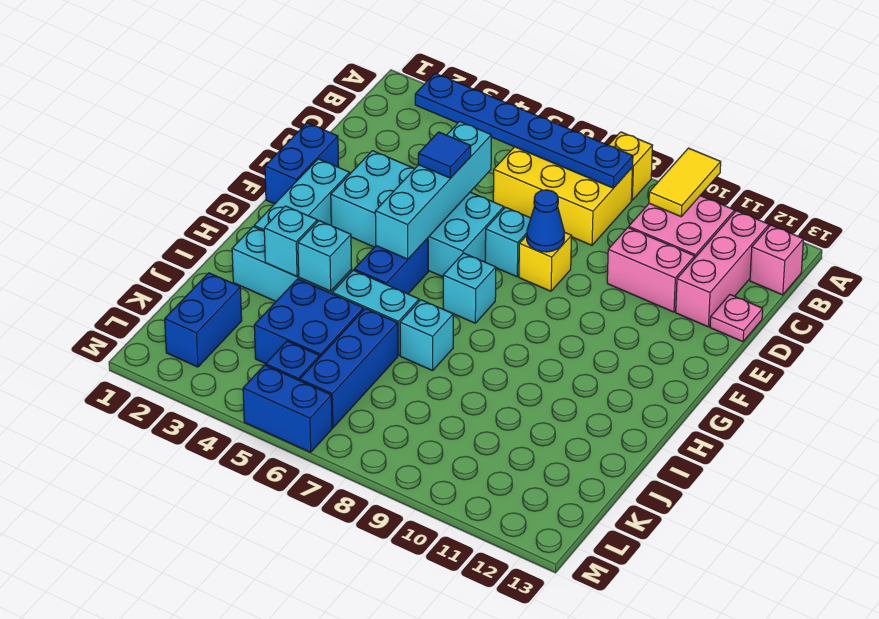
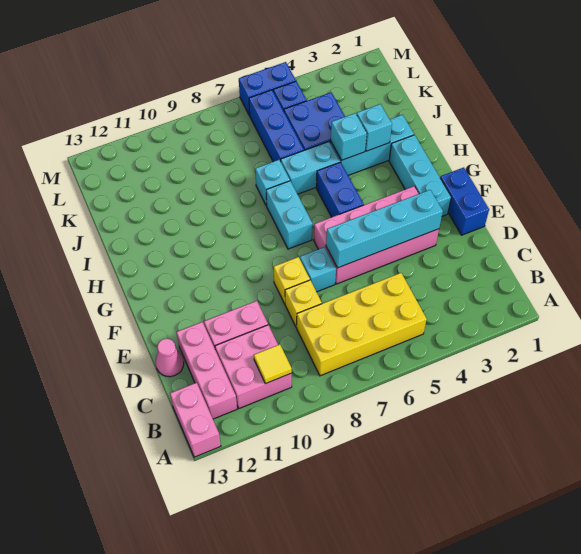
yellow 1x1 brick [608,132,653,200] -> yellow 1x1 brick moved to [285,280,322,328]
yellow 1x2 tile [649,148,721,217] -> yellow 1x1 tile [254,344,292,384]
blue 1x6 plate [415,73,633,188] -> none
yellow 2x3 brick [493,147,632,245] -> yellow 2x4 brick [297,273,427,376]
pink 1x1 brick [750,225,804,295] -> pink 1x2 brick [170,383,221,457]
cyan 1x4 brick [375,121,491,259] -> cyan 1x4 brick turned to [326,190,443,268]
pink 1x1 plate [710,295,763,342] -> pink 1x1 cone [156,339,184,377]
cyan 2x4 brick [331,151,504,277] -> pink 2x4 brick [314,186,439,284]
blue 1x1 tile [418,132,471,178] -> none
blue 1x1 cone [527,190,564,252] -> none
cyan 1x1 brick [443,253,496,323] -> cyan 1x2 brick [266,181,313,249]
blue 1x2 brick [165,273,242,367] -> none

